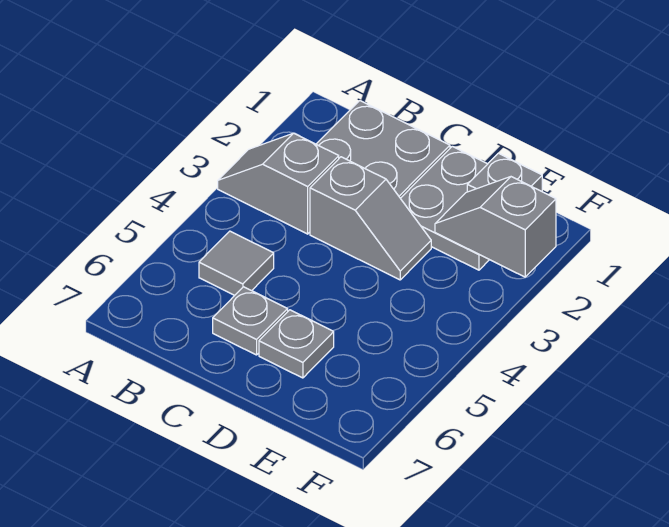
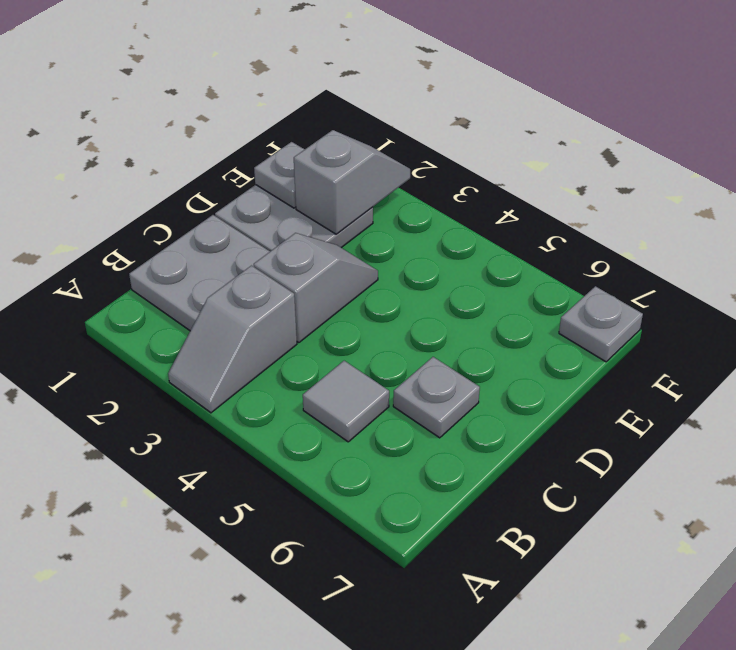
grey 1x1 plate [259,310,334,378] -> grey 1x1 plate moved to [559,286,643,362]
grey 1x2 slope [435,177,556,277] -> grey 1x2 slope turned to [294,130,410,234]

